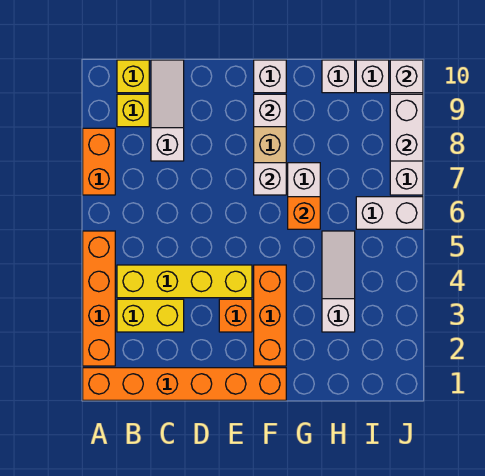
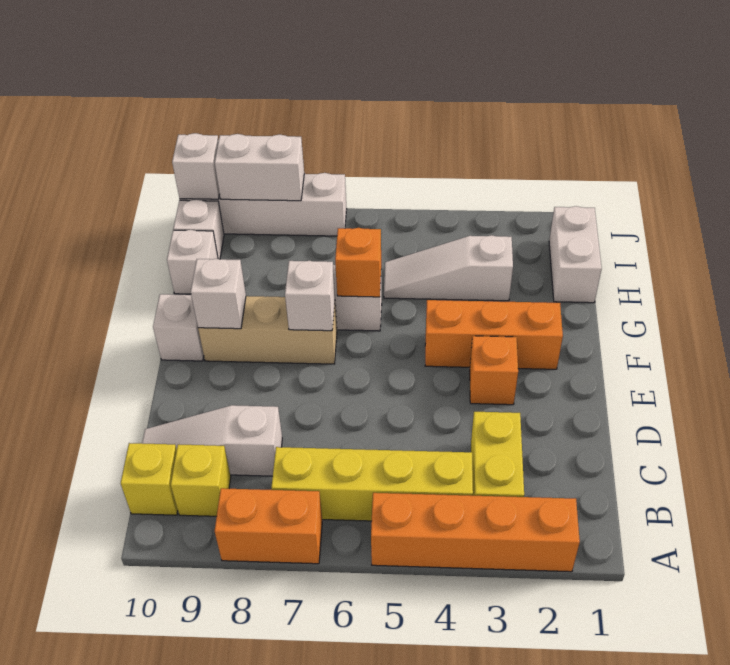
orange 1x6 brick [83,368,286,400] -> none
yellow 1x4 brick [117,265,252,298] -> yellow 1x4 brick turned to [271,447,473,521]
white 1x2 brick [356,197,423,229] -> white 1x2 brick moved to [549,206,602,303]

